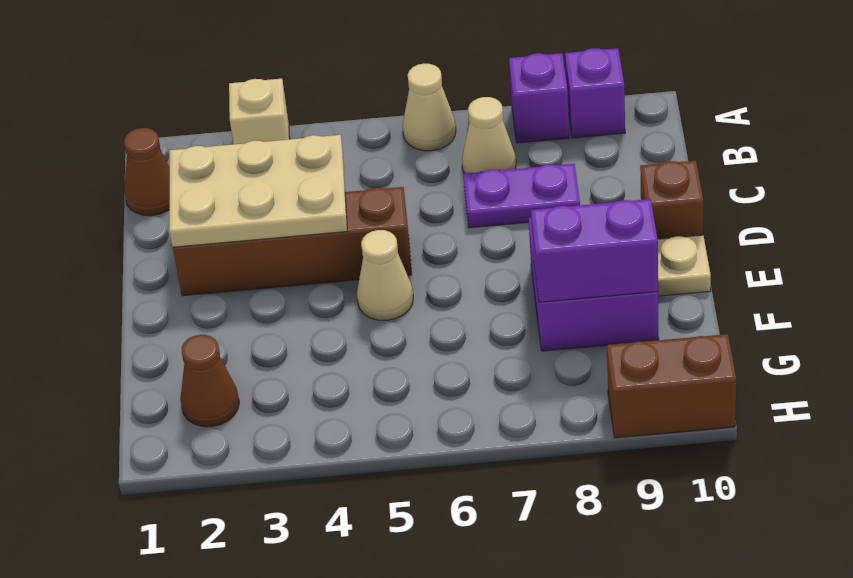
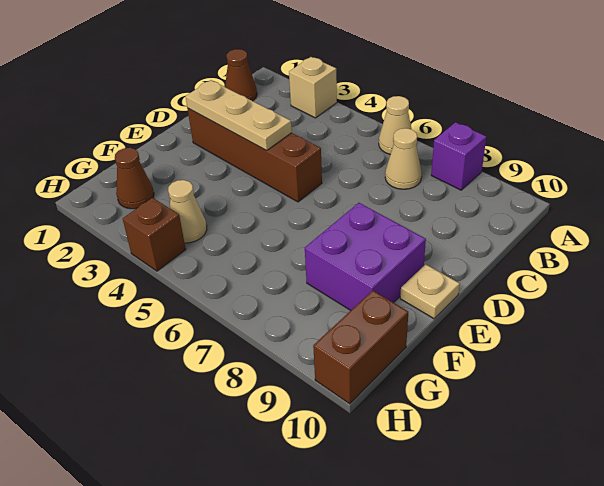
purple 1x1 brick [565,48,625,138] -> none
tan 2x3 plate [169,135,347,247] -> tan 1x3 plate [186,80,292,151]
purple 1x2 plate [463,164,580,228] -> none
brown 1x1 brick [640,161,703,239] -> brown 1x1 brick moved to [123,198,186,271]
tan 1x1 cone [357,230,413,320] -> tan 1x1 cone moved to [168,180,207,243]
purple 1x2 brick [531,199,658,302] -> none
brown 1x2 brick [607,334,736,438] -> brown 1x2 brick turned to [313,291,408,404]

